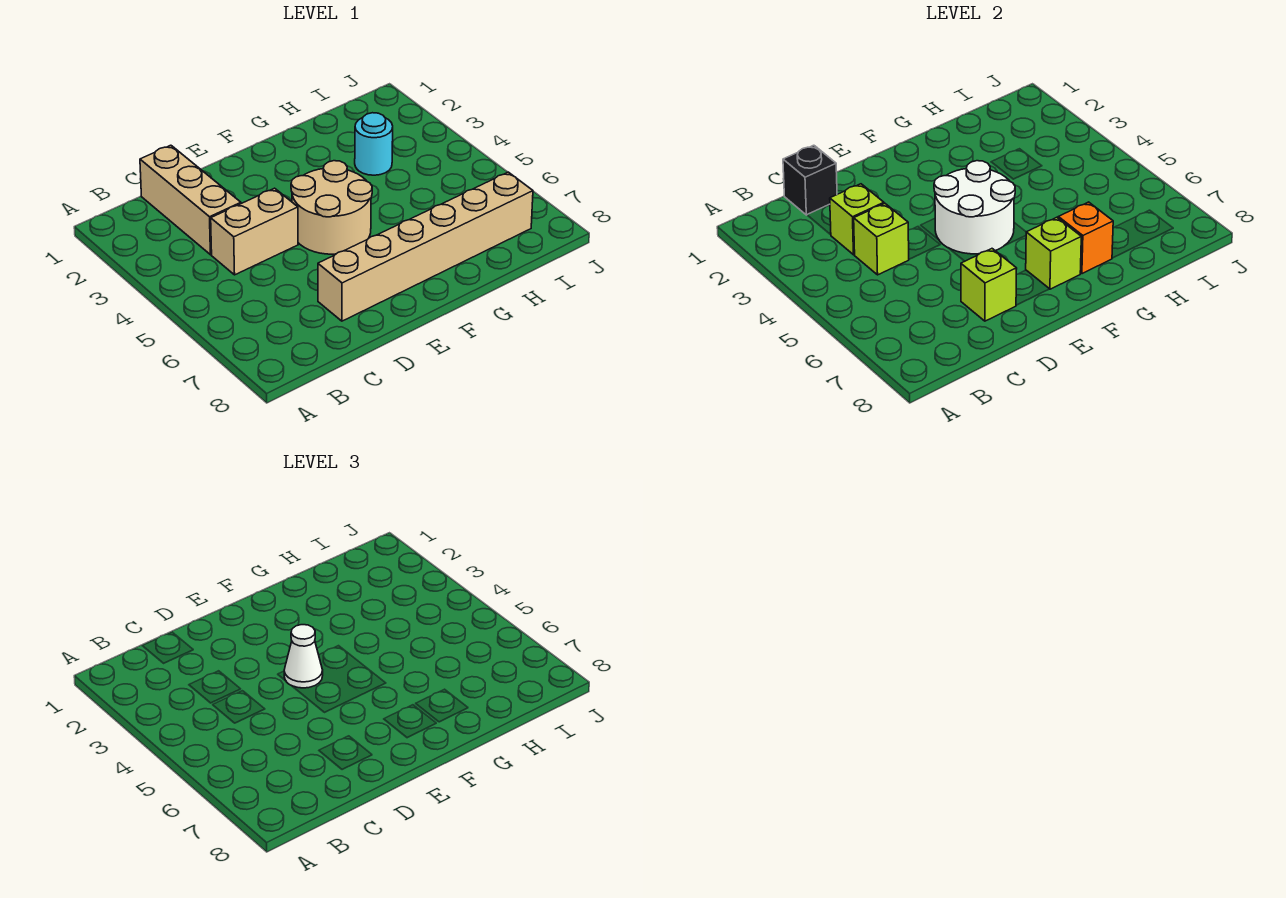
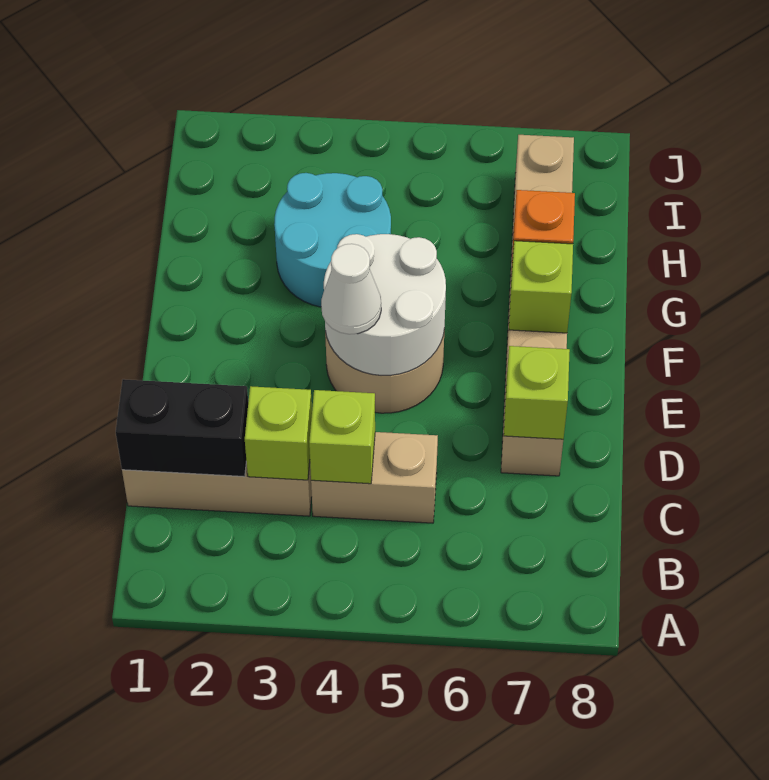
black 1x1 brick [783,145,837,215] -> black 1x2 brick [116,379,248,477]
tan 1x2 brick [211,188,298,275] -> tan 1x2 brick turned to [311,432,438,523]
cyan 1x1 round brick [355,113,393,175] -> cyan 2x2 round brick [274,173,391,307]

